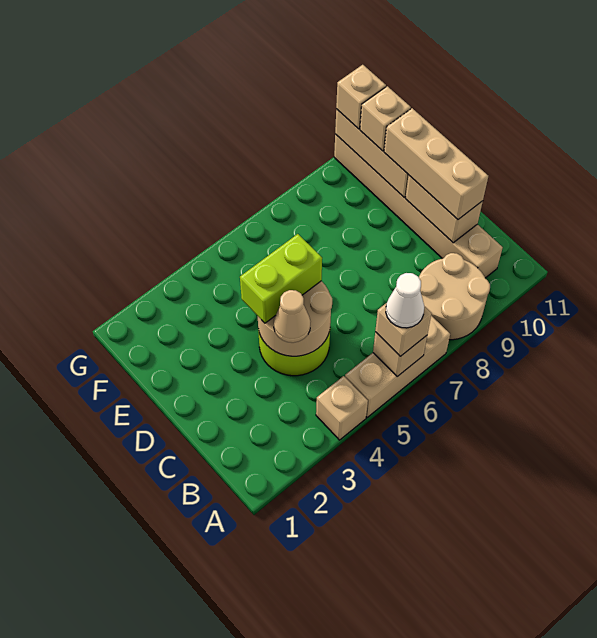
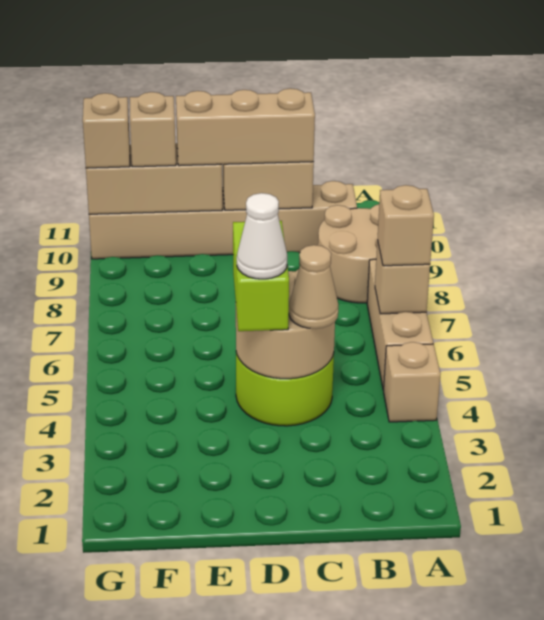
white 1x1 cone [386,273,424,328] -> white 1x1 cone moved to [237,193,287,279]

